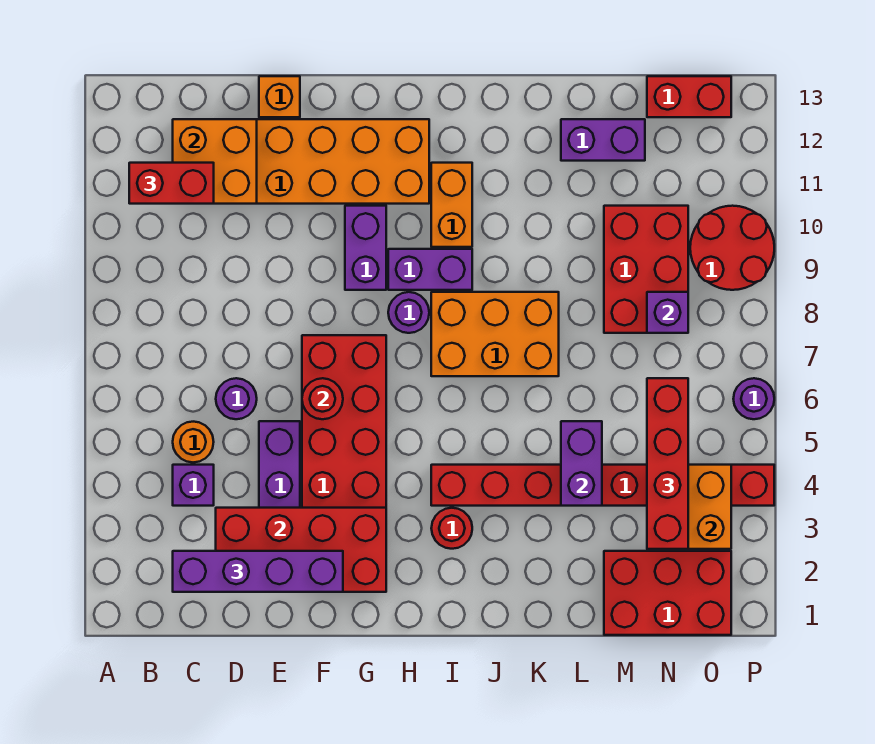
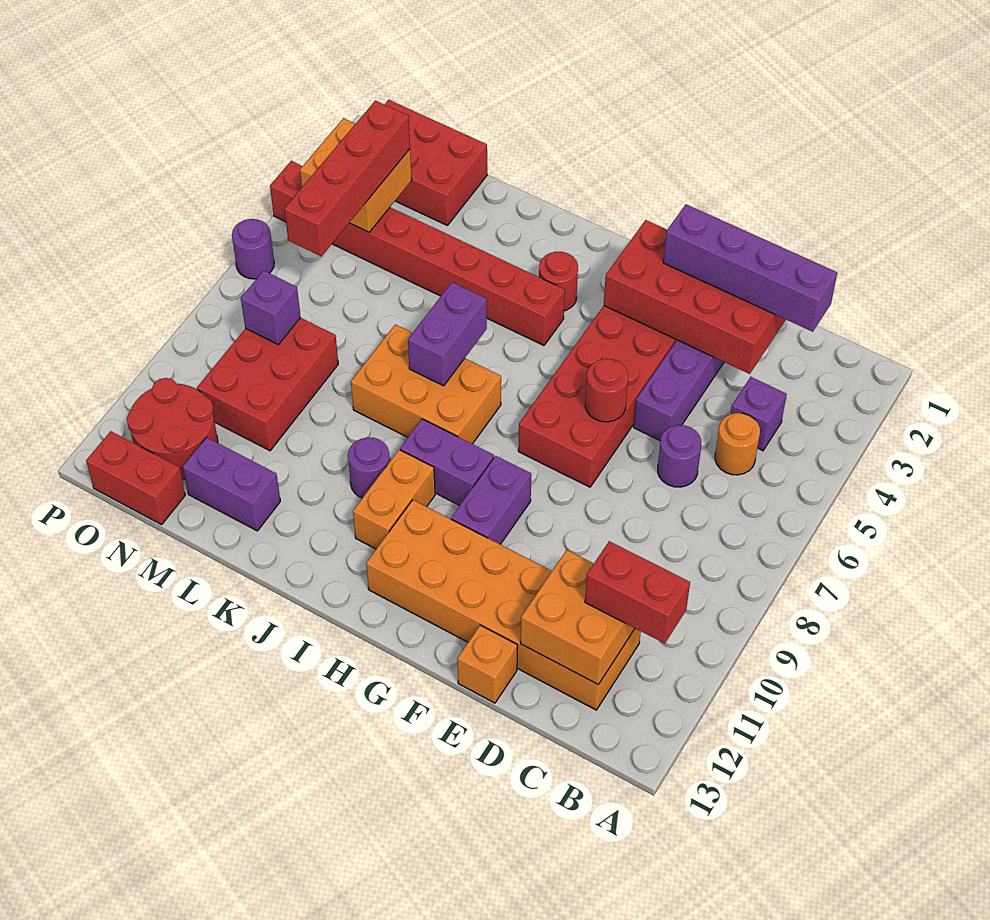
purple 1x1 round brick [388,292,429,333] -> purple 1x1 round brick moved to [348,437,390,498]
purple 1x2 brick [561,421,602,506] -> purple 1x2 brick moved to [408,282,487,386]
red 2x2 round brick [690,206,774,290] -> red 2x2 round brick moved to [127,378,218,480]

